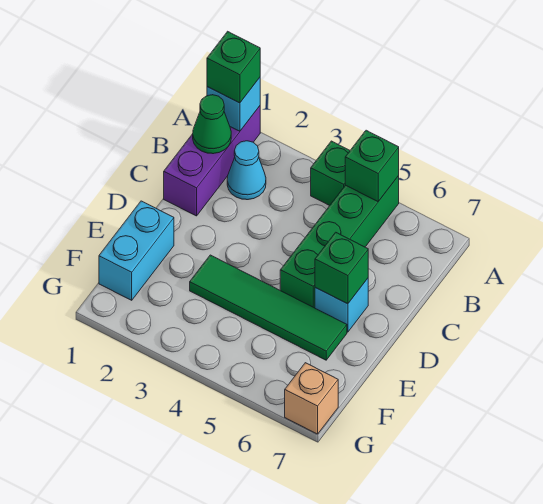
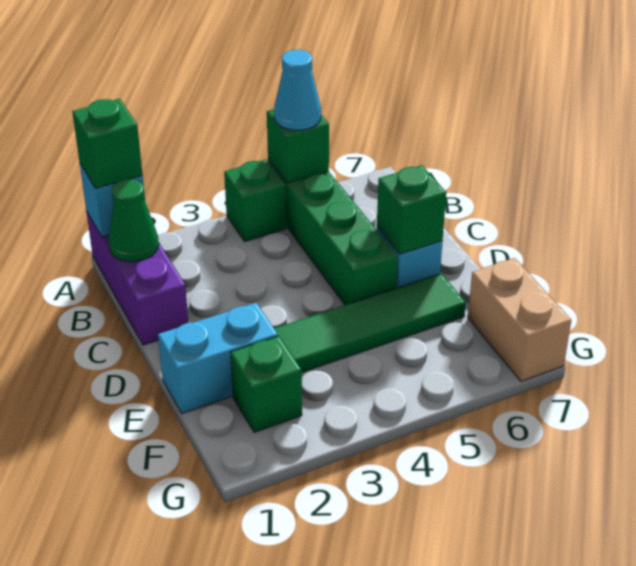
cyan 1x1 cone [227,141,266,200] -> cyan 1x1 cone moved to [274,50,321,130]
cyan 1x2 brick [99,201,174,300] -> cyan 1x2 brick turned to [158,303,278,414]
none -> green 1x1 brick [231,336,302,433]
tan 1x1 brick [285,363,338,434] -> tan 1x2 brick [468,258,571,381]

